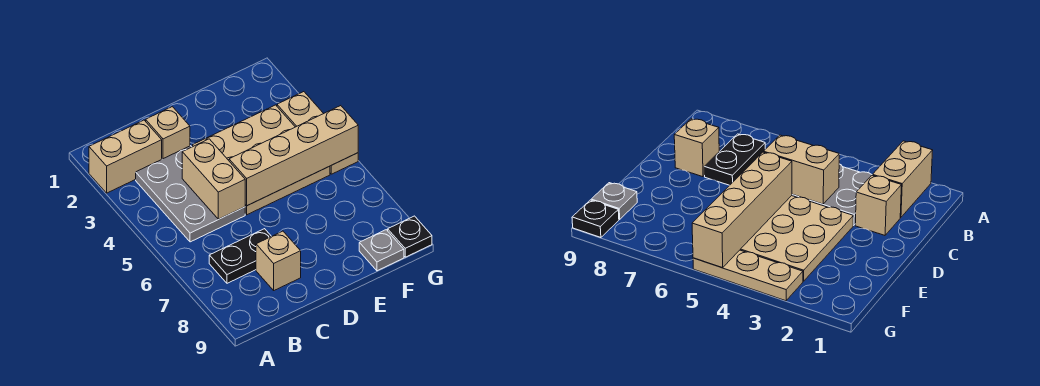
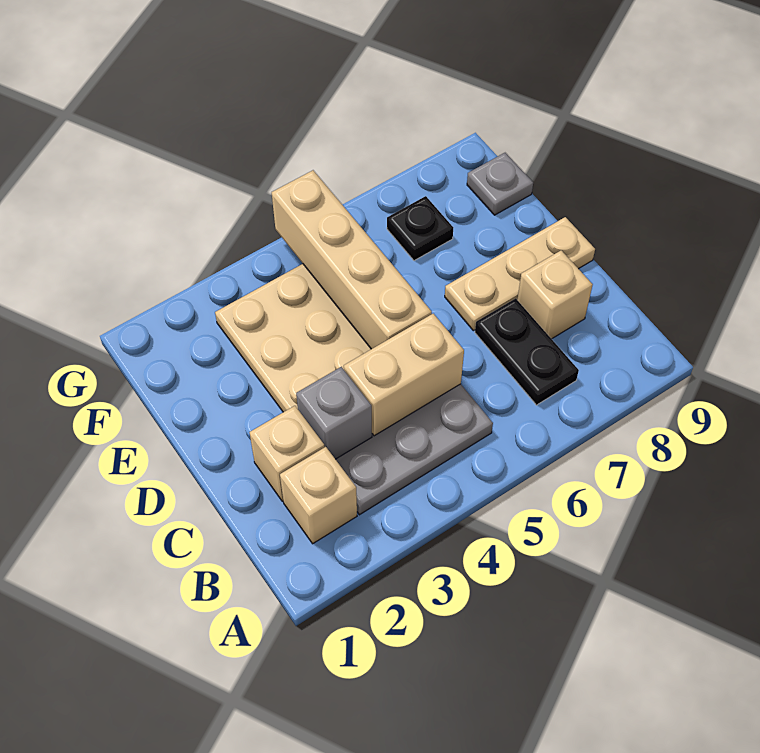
tan 1x2 brick [89,120,162,193] -> tan 1x1 brick [280,447,357,544]
none -> grey 1x1 brick [296,367,372,459]
tan 1x3 plate [277,92,358,174] -> tan 1x3 plate moved to [445,217,595,331]
black 1x1 plate [388,216,432,257] -> black 1x1 plate moved to [387,196,453,261]

